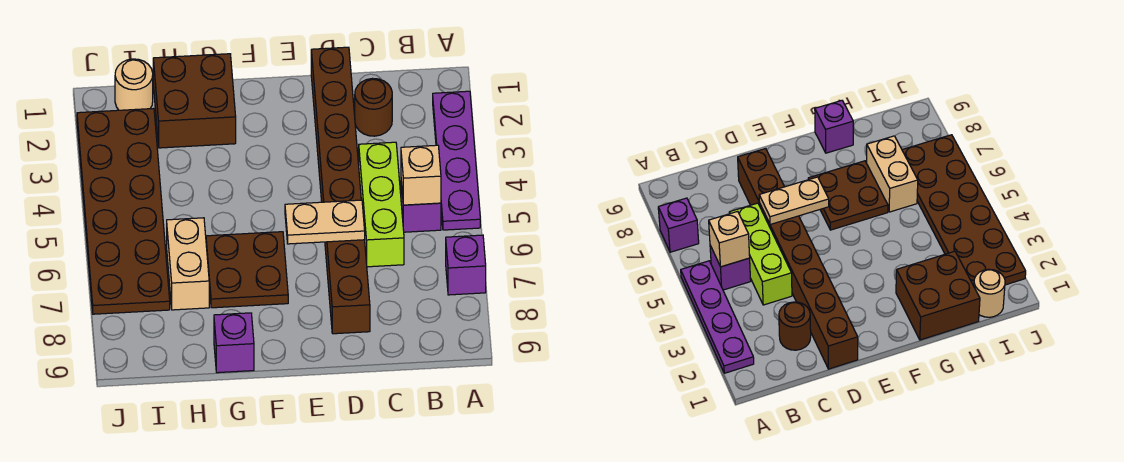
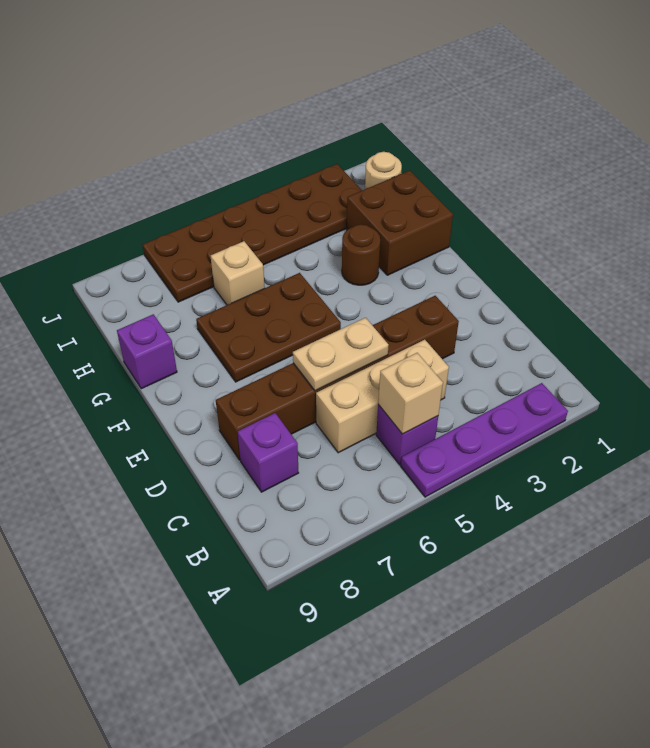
purple 1x1 brick [446,235,486,295] -> purple 1x1 brick moved to [237,413,299,492]
brown 1x1 round brick [355,79,392,136] -> brown 1x1 round brick moved to [342,225,380,285]
lime 1x3 brick [359,142,404,267] -> tan 1x3 brick [316,340,449,453]
brown 1x8 brick [311,47,370,334] -> brown 1x6 brick [216,296,459,460]
tan 1x2 plate [285,200,365,244] -> tan 1x2 plate turned to [293,318,388,391]
brown 2x2 plate [206,232,288,308] -> brown 2x3 plate [196,273,341,382]
tan 1x2 brick [167,218,209,310] -> tan 1x1 brick [211,241,265,305]

